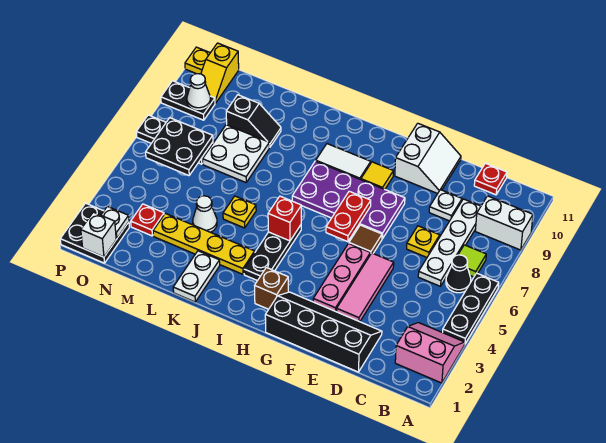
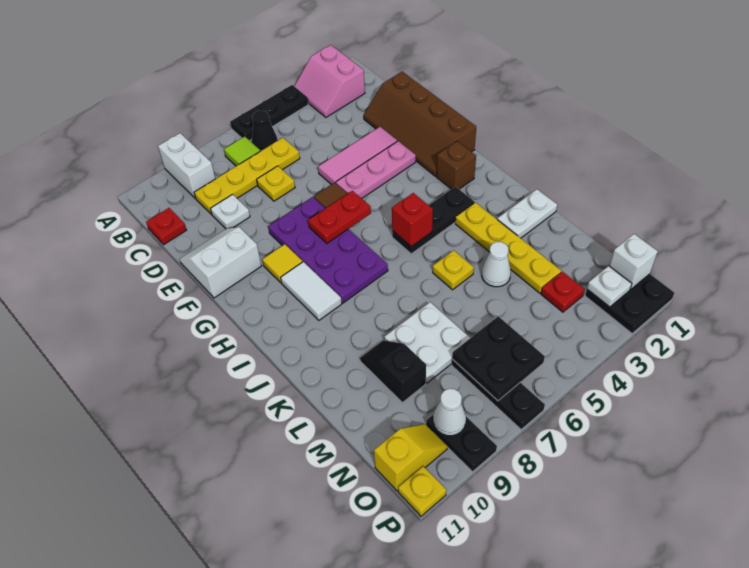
white 1x4 plate [418,199,481,286] -> yellow 1x4 plate [194,138,300,214]
black 2x4 slope [265,292,382,372] -> brown 2x4 slope [364,72,476,176]

